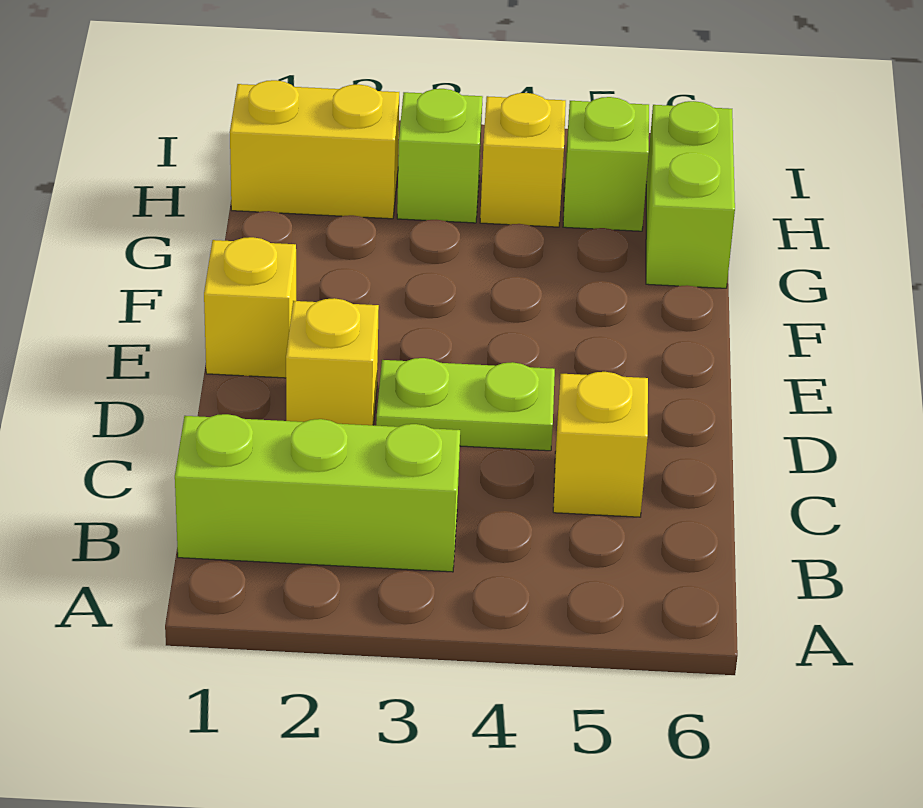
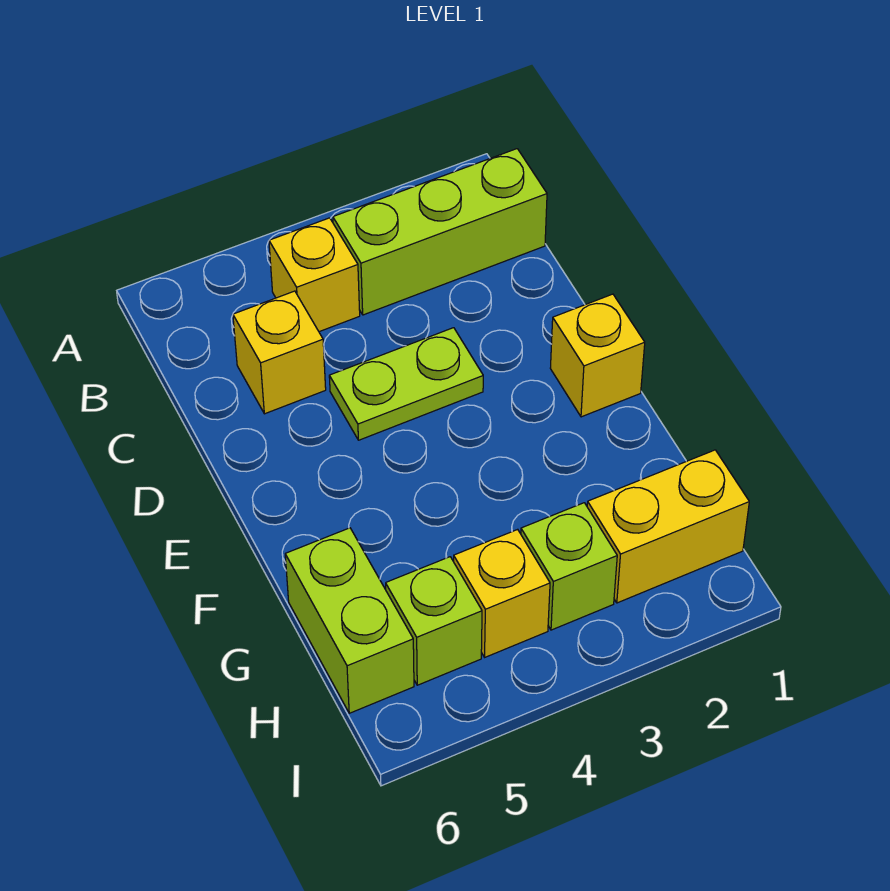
yellow 1x1 brick [286,298,379,425] -> yellow 1x1 brick moved to [269,218,360,332]

